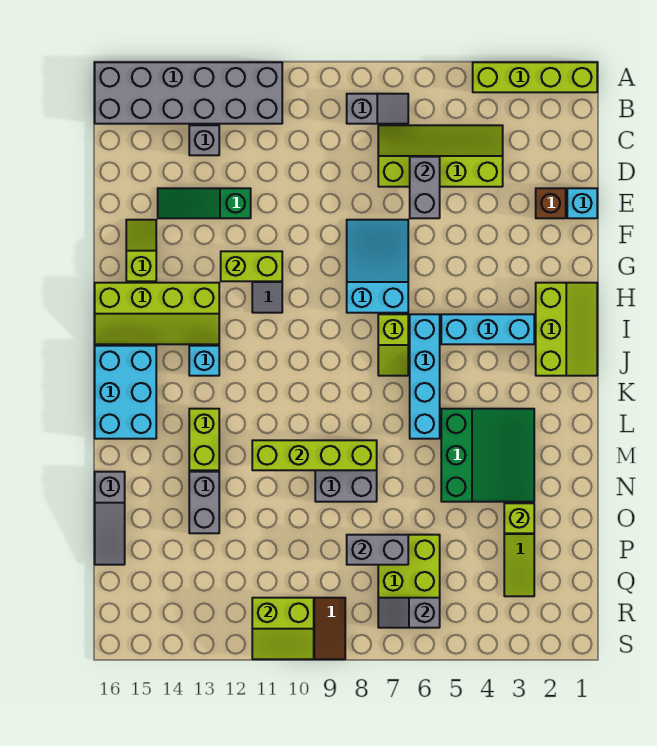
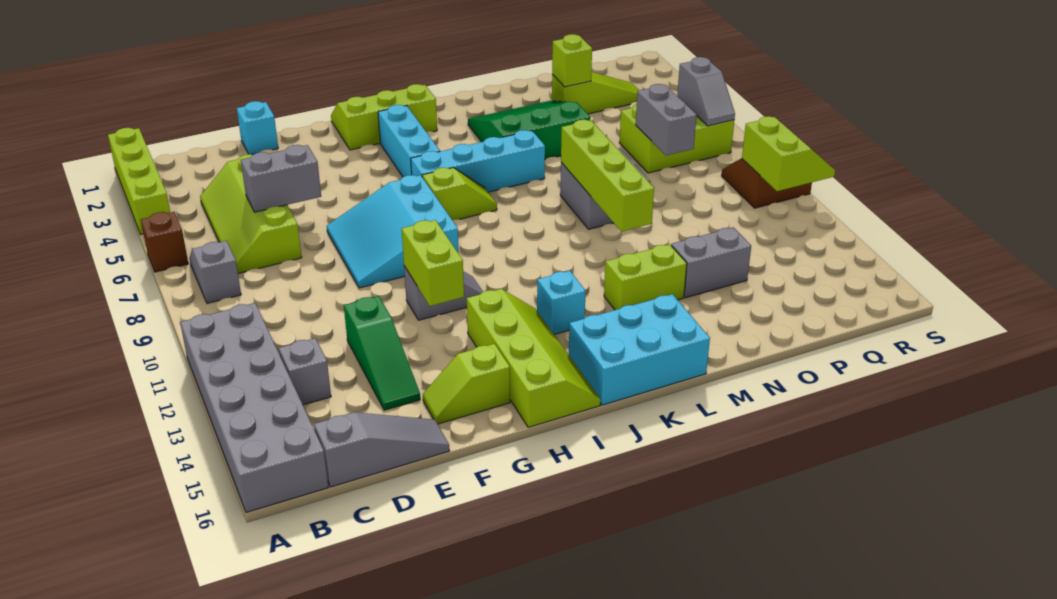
brown 1x1 brick [536,188,566,218] -> brown 1x1 brick moved to [141,212,188,272]
cyan 2x3 slope [347,220,408,313] -> cyan 3x3 slope [327,175,459,288]
grey 1x3 slope [95,472,125,565] -> grey 1x3 slope moved to [314,412,449,487]

